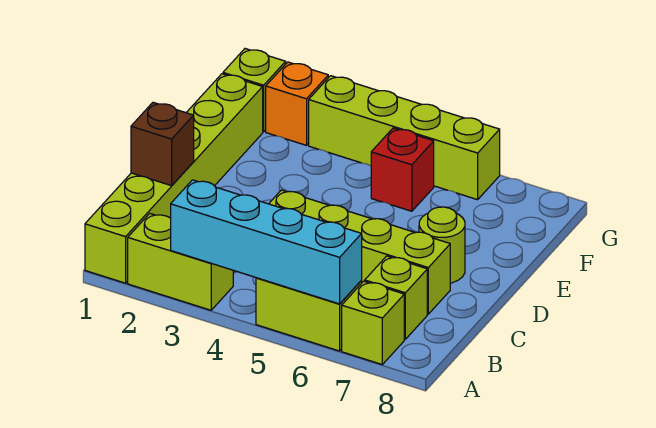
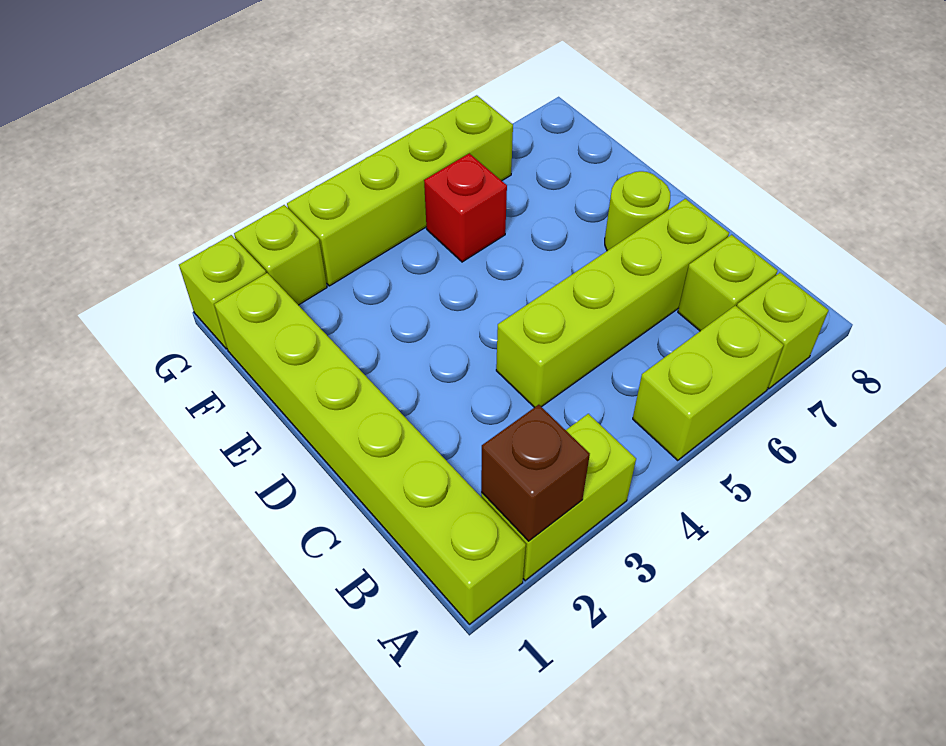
cyan 1x4 brick [171,180,362,304] -> none
brown 1x1 brick [131,102,194,186] -> brown 1x1 brick moved to [481,405,590,541]
orange 1x1 brick [266,62,328,145] -> lime 1x1 brick [234,205,327,305]

